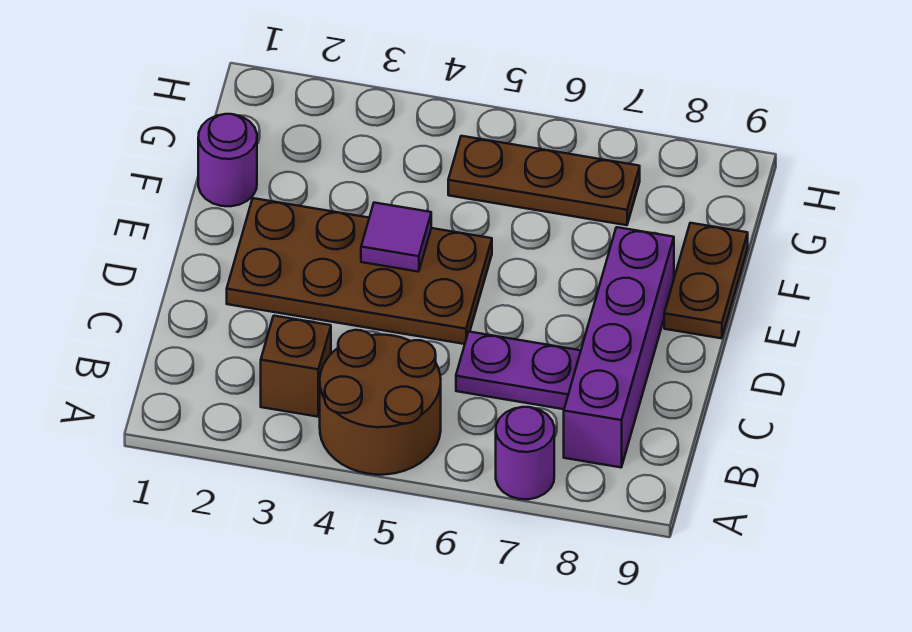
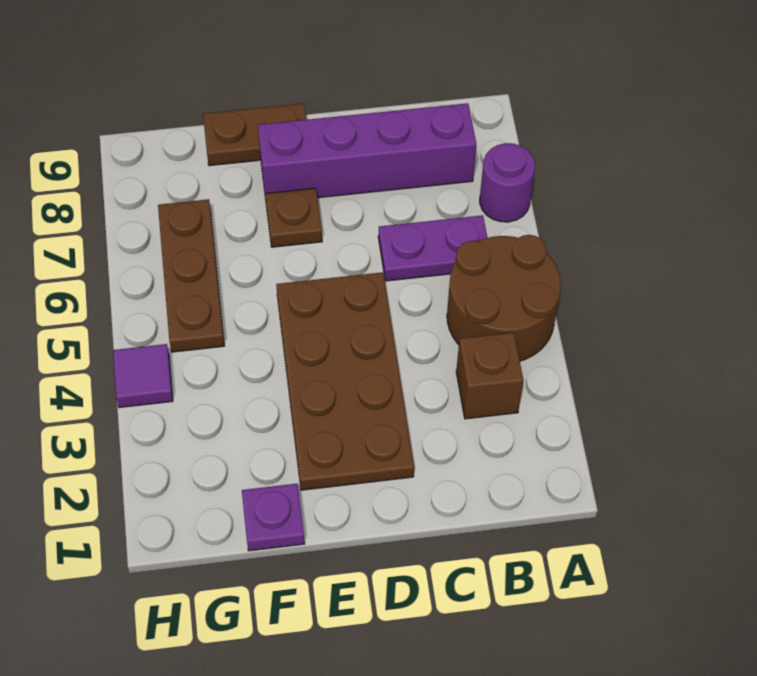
purple 1x2 plate [456,332,581,409] -> purple 1x2 plate turned to [378,215,487,281]
purple 1x1 tile [361,203,431,272] -> purple 1x1 tile moved to [113,344,173,408]
none -> brown 1x1 plate [265,188,322,247]
purple 1x1 round brick [198,114,257,206] -> purple 1x1 plate [242,484,305,551]

